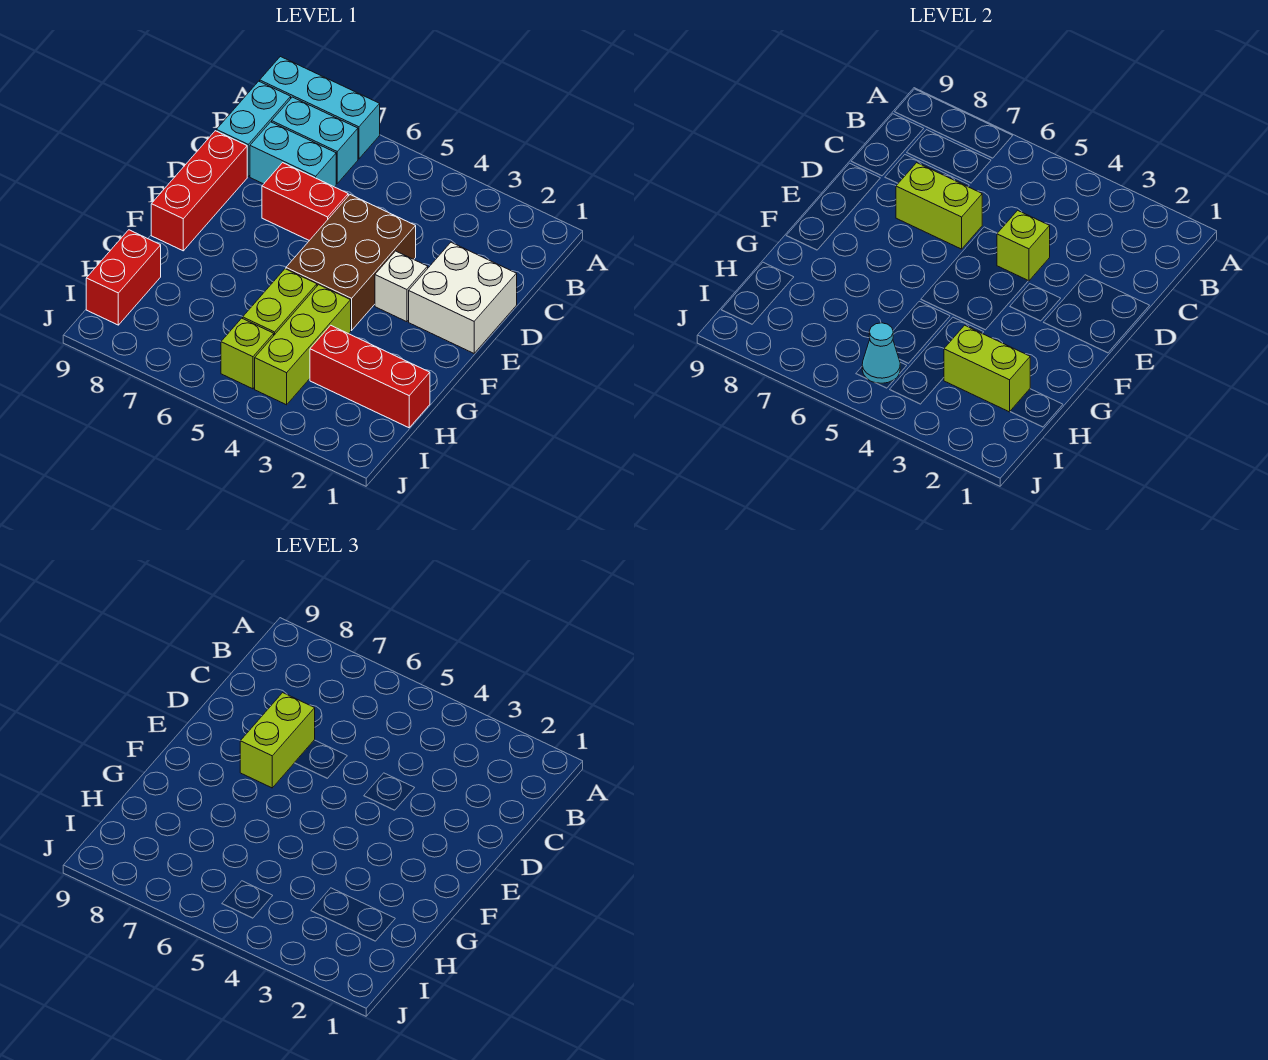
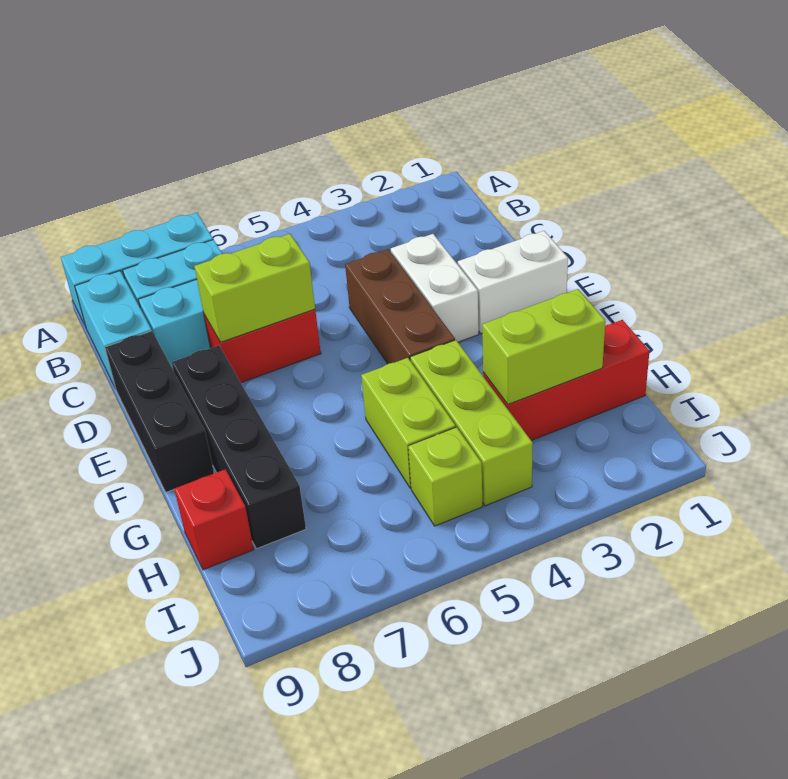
white 2x2 brick [409,242,517,353] -> white 1x2 brick [458,231,568,334]
brown 2x3 brick [286,195,416,330] -> brown 1x3 brick [345,249,455,364]
lime 1x1 brick [997,210,1050,281] -> none
lime 1x2 brick [240,693,315,788] -> none
red 1x3 brick [151,131,247,251] -> black 1x3 brick [105,331,214,492]
white 1x1 brick [375,251,428,322] -> white 1x2 brick [391,234,479,342]
none -> black 1x4 brick [172,346,306,549]
red 1x2 brick [86,230,161,325] -> red 1x1 brick [174,469,254,570]
cyan 1x1 cone [862,323,900,383] -> none

